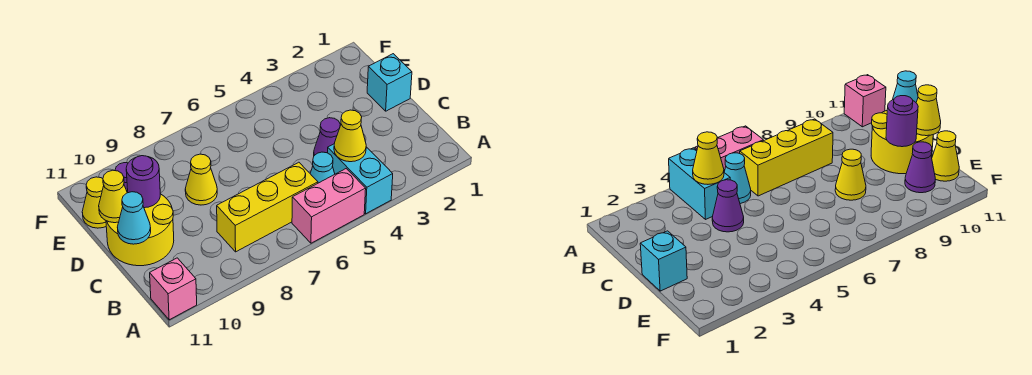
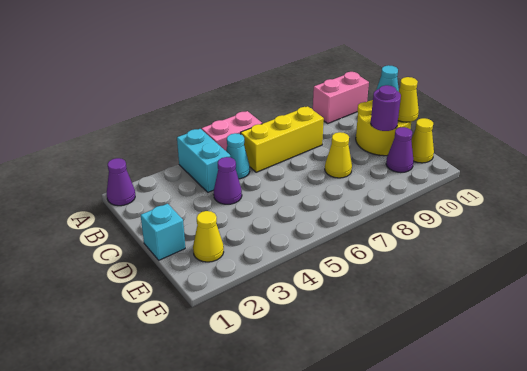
none -> purple 1x1 cone [107,158,135,206]
pink 1x1 brick [150,258,197,320] -> pink 1x2 brick [313,72,369,123]
yellow 1x1 cone [334,110,366,162] -> yellow 1x1 cone moved to [193,211,224,262]

